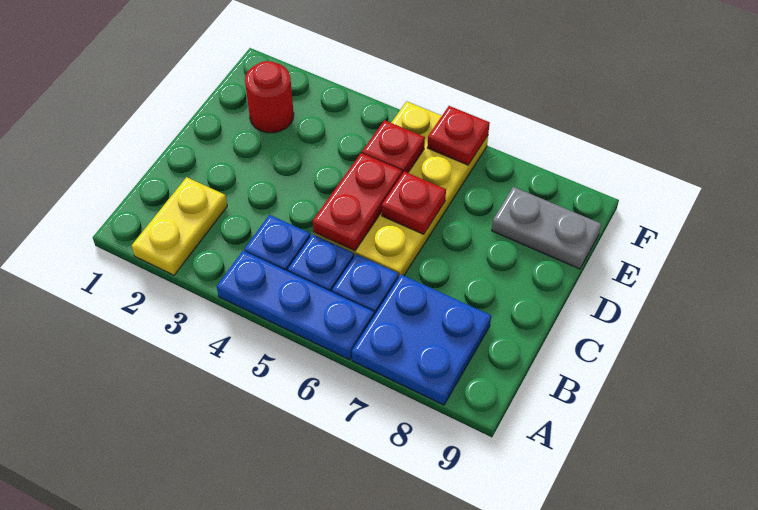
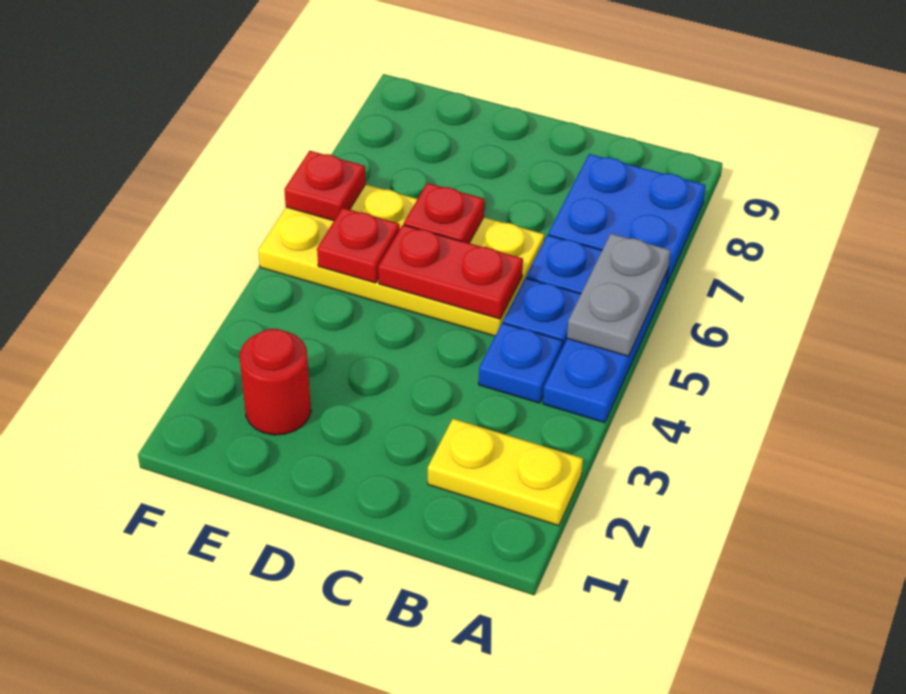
grey 1x2 plate [492,187,601,269] -> grey 1x2 plate moved to [567,234,670,356]

